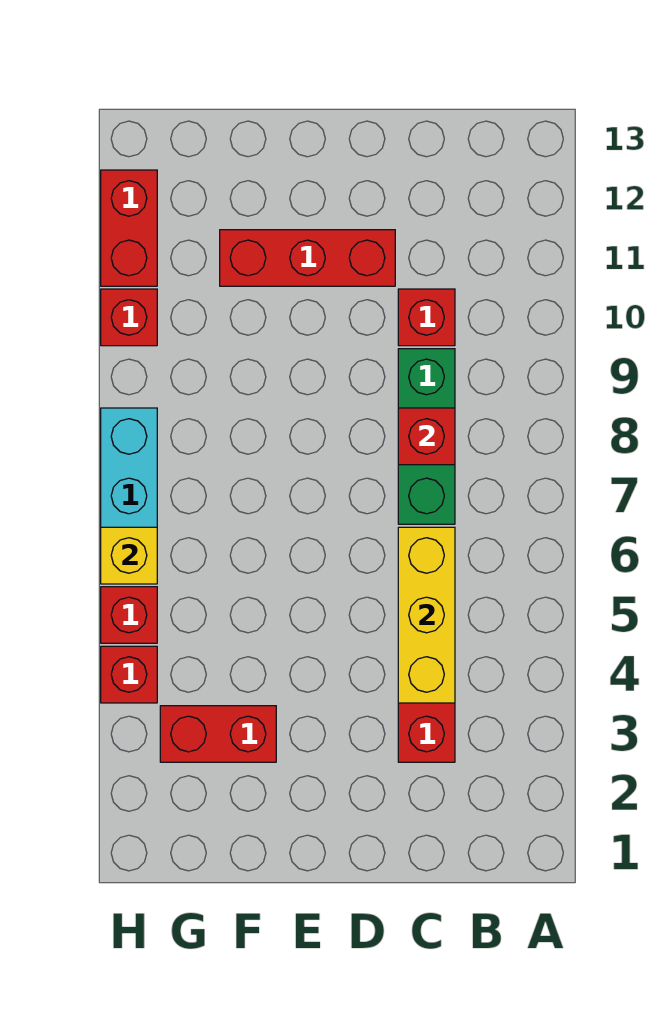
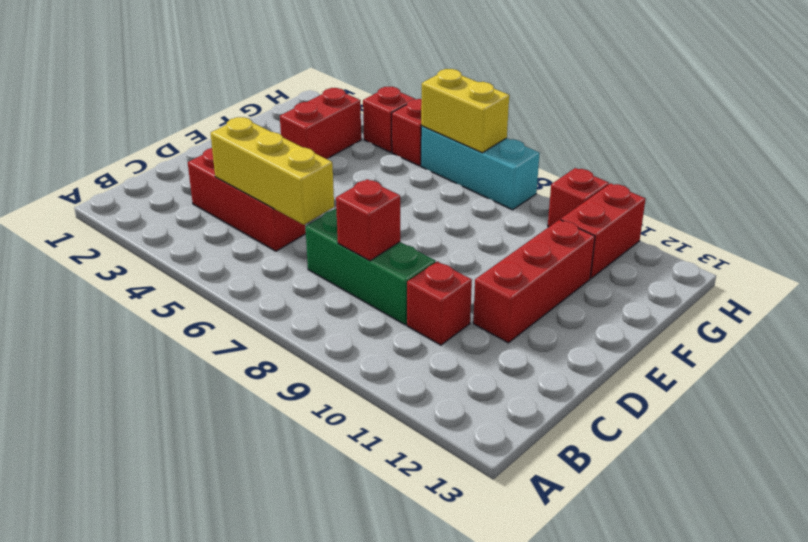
yellow 1x1 brick [101,527,157,584] -> yellow 1x2 brick [421,69,509,153]
red 1x2 brick [101,170,157,286] -> red 1x2 brick turned to [561,183,645,278]

